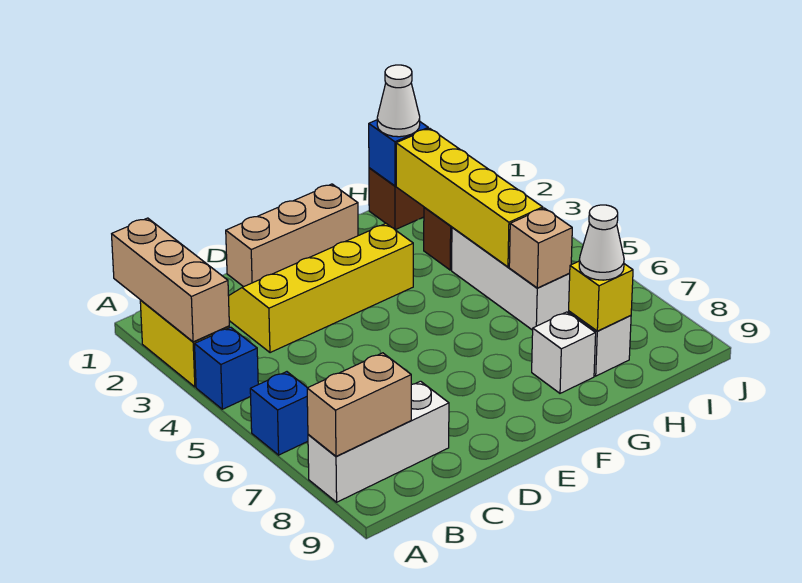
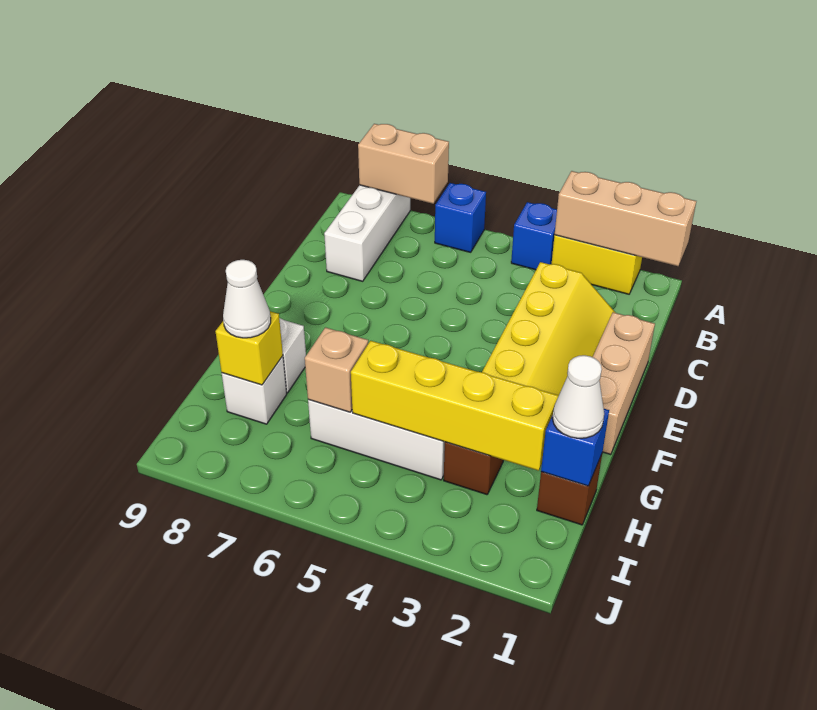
tan 1x2 brick [307,353,411,456] -> tan 1x2 brick turned to [358,124,449,204]

